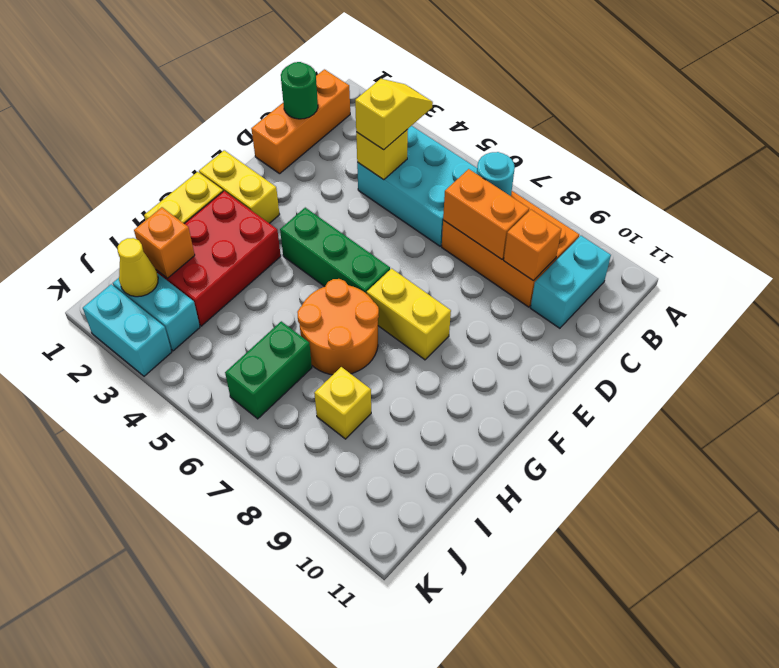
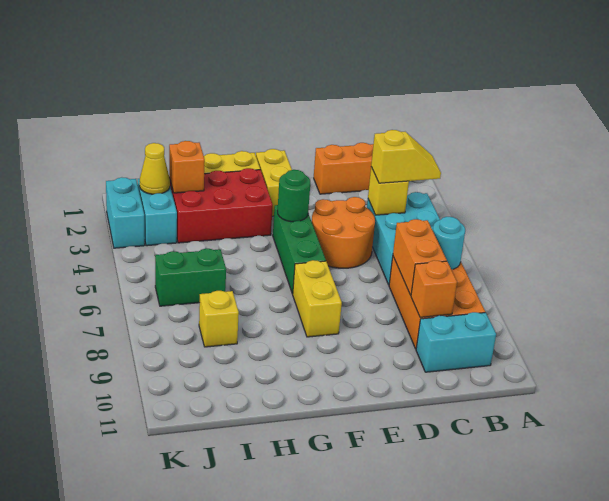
green 1x1 round brick [281,62,318,119] -> green 1x1 round brick moved to [277,170,310,222]
orange 2x2 round brick [297,279,379,375] -> orange 2x2 round brick moved to [312,197,375,268]

